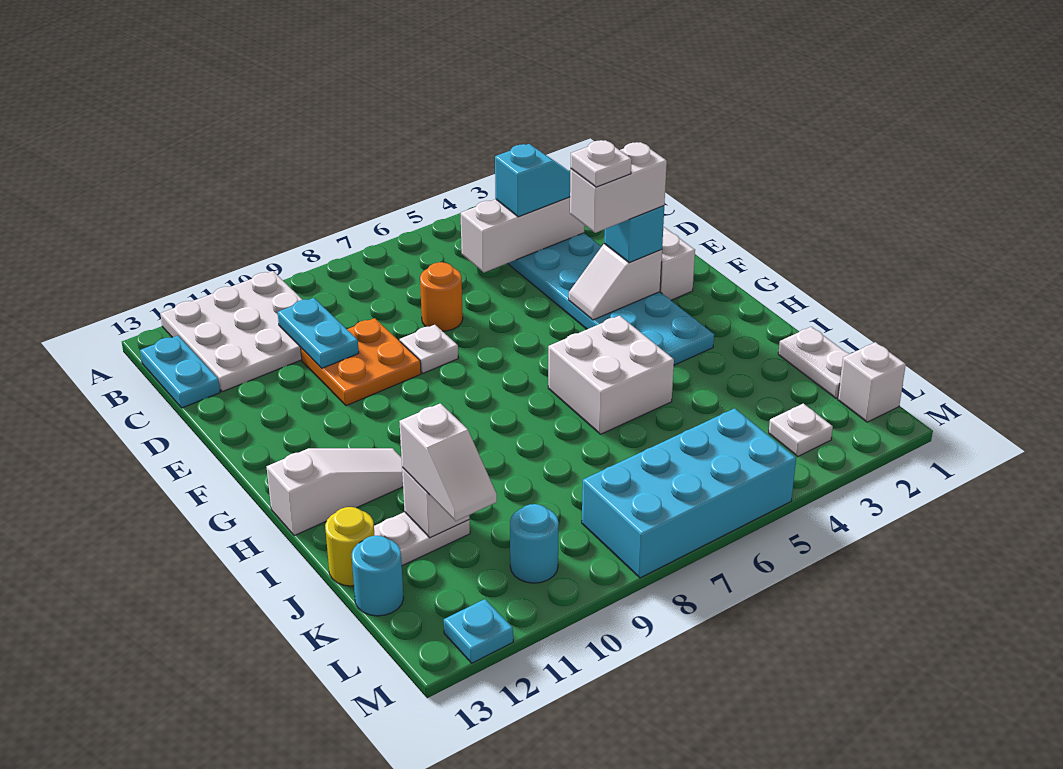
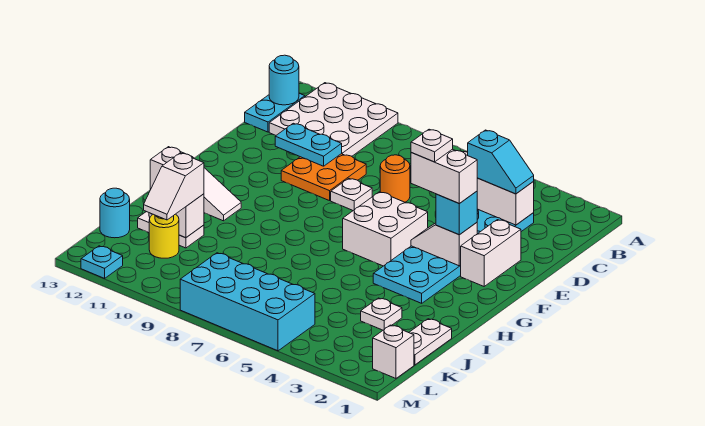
cyan 1x2 plate [278,298,359,368] -> cyan 1x2 plate turned to [275,123,342,166]
white 2x2 brick [548,316,674,434] -> white 2x2 brick moved to [343,192,428,266]
yellow 1x1 round brick [325,507,375,586] -> yellow 1x1 round brick moved to [149,214,179,258]
white 1x1 plate [769,403,833,456] -> white 1x1 plate moved to [361,298,402,330]
cyan 1x1 round brick [510,504,559,583] -> cyan 1x1 round brick moved to [269,55,299,105]

